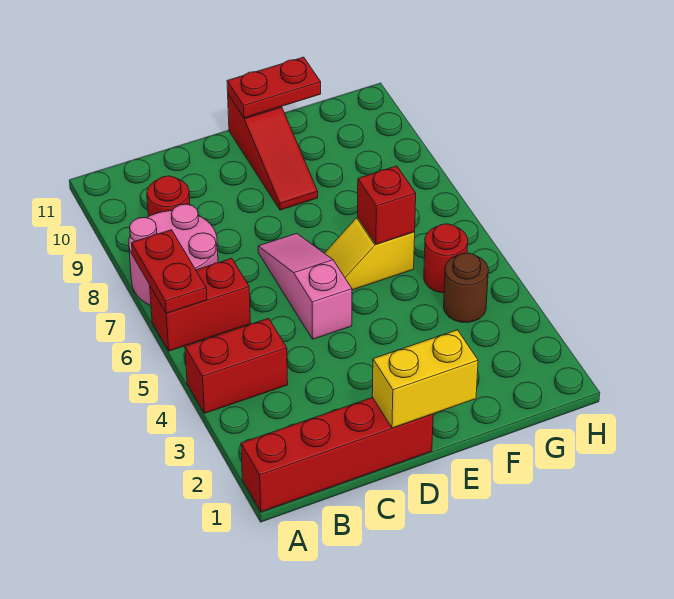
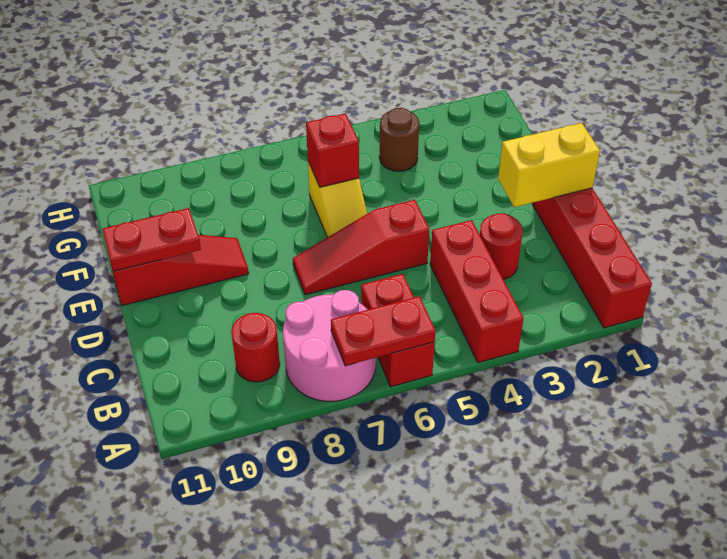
red 1x2 brick [185,318,288,413] -> red 1x3 brick [430,220,524,363]
yellow 1x2 brick [372,330,478,428] -> yellow 1x2 brick turned to [498,123,600,207]
pink 1x3 slope [258,233,352,339] -> red 1x3 slope [293,200,429,295]
red 1x2 plate [227,57,321,118] -> red 1x2 plate turned to [102,208,201,271]
red 1x1 round brick [424,224,468,293] -> red 1x1 round brick moved to [480,213,523,279]

